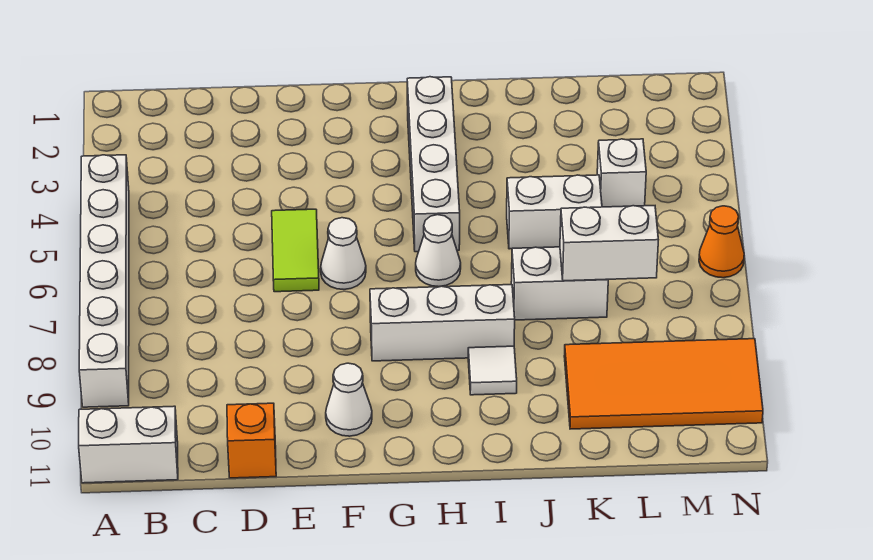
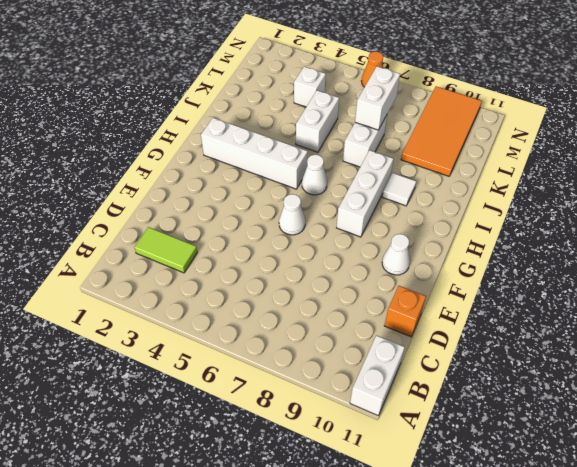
white 1x6 brick [79,155,129,407] -> none
lime 1x2 tile [272,209,319,292] -> lime 1x2 tile moved to [134,227,197,273]

